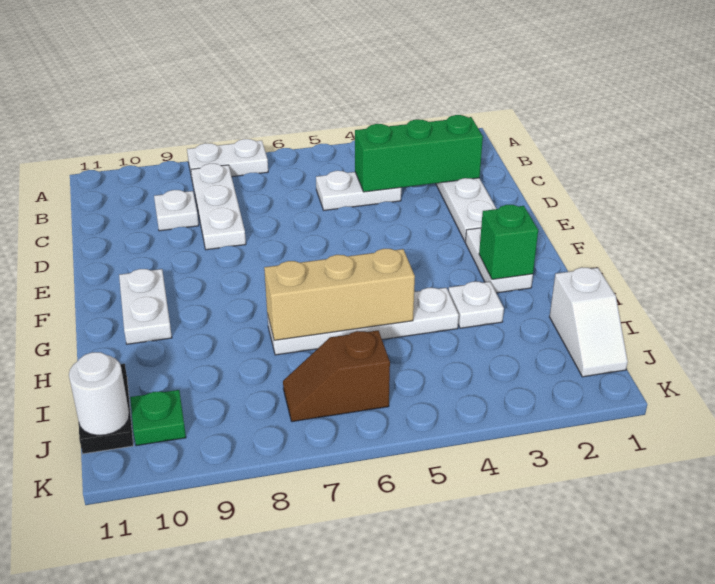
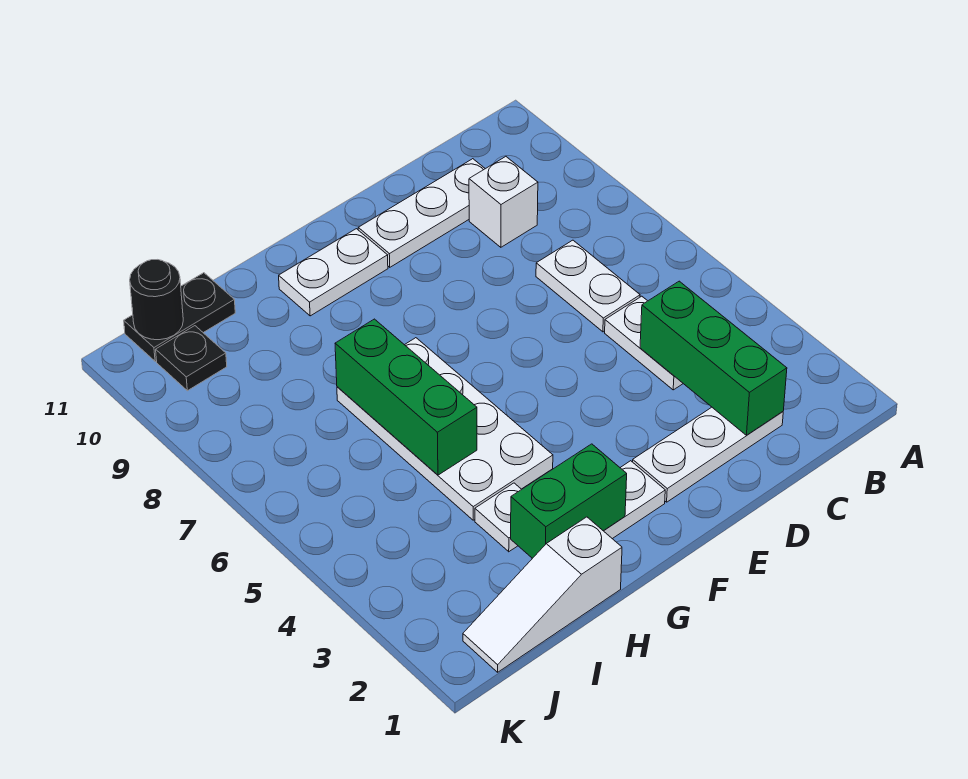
white 1x2 plate [187,139,268,178] -> white 1x2 plate moved to [536,240,640,332]
white 1x3 plate [191,164,246,250] -> white 1x3 plate moved to [358,159,485,267]
white 1x1 plate [154,190,199,231] -> white 1x1 brick [469,157,538,247]
green 1x1 brick [479,205,538,279] -> green 1x2 brick [511,444,627,558]
white 1x4 plate [267,288,459,355] -> white 2x4 plate [337,338,553,520]
tan 1x3 brick [264,249,415,340] -> green 1x3 brick [335,319,477,475]
white 1x2 slope [550,267,628,377] -> white 1x3 slope [463,517,622,672]
brown 1x2 slope [283,330,390,422] -> none
green 1x1 plate [130,390,186,446] -> black 1x1 plate [156,326,227,391]
white 1x1 round brick [69,352,129,435] -> black 1x1 round brick [130,260,183,340]

